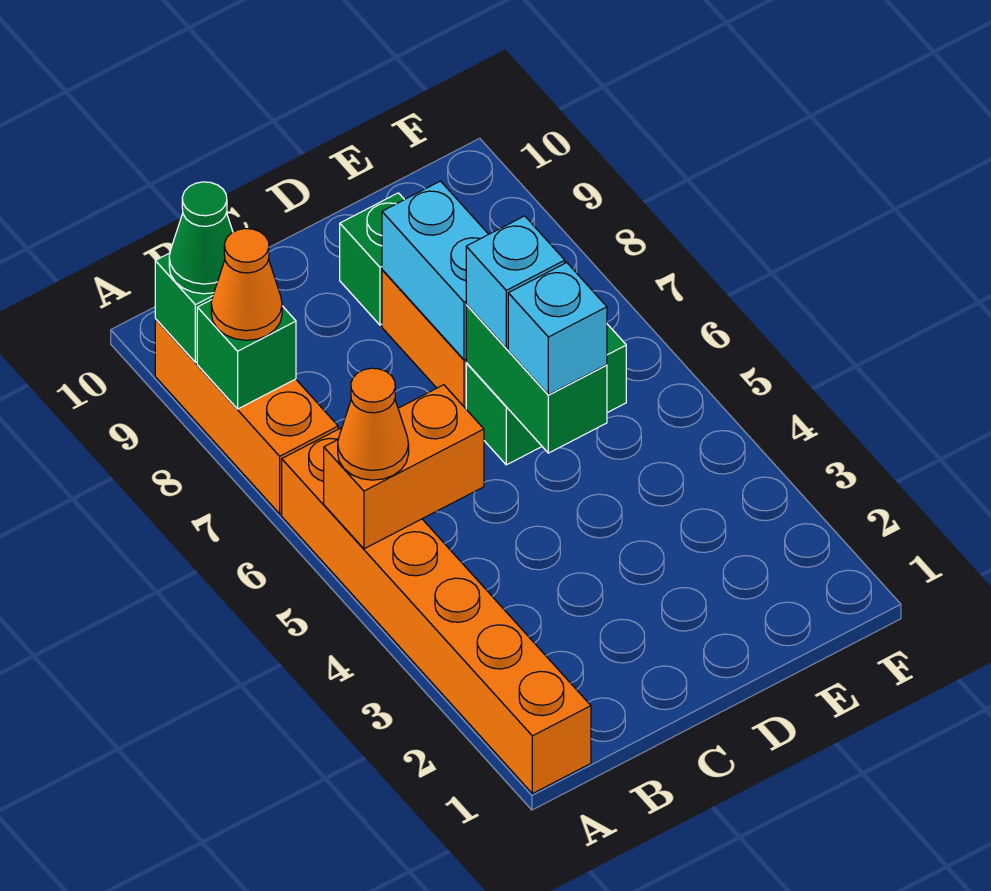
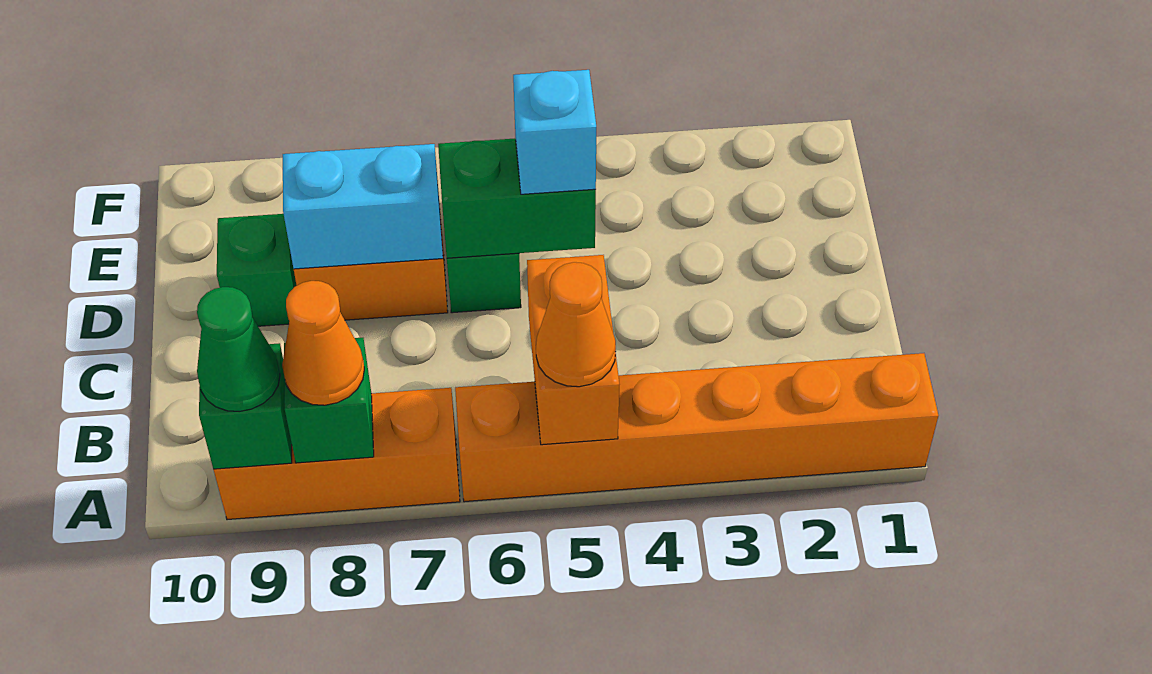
cyan 1x1 brick [466,216,565,348] -> none

